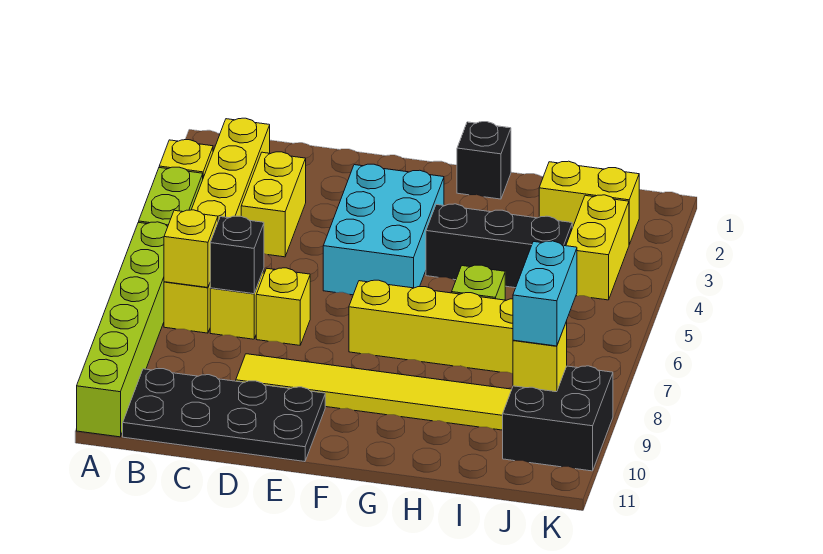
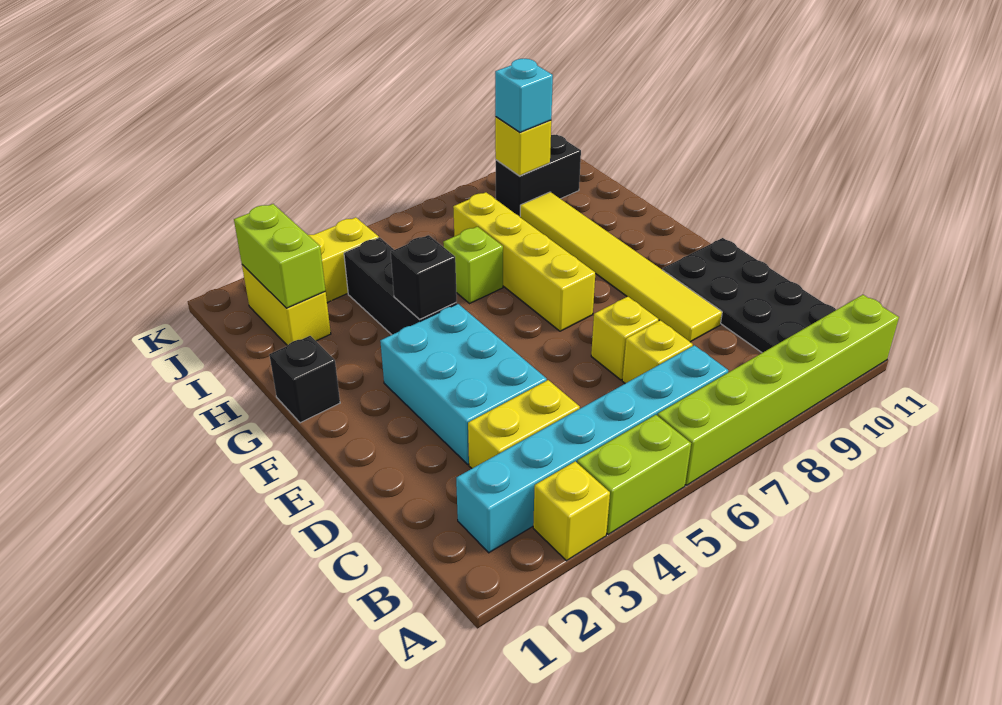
yellow 1x6 brick [164,118,270,333] -> cyan 1x6 brick [456,345,728,553]
yellow 1x1 brick [164,210,218,288] -> none
black 1x1 brick [210,216,264,294] -> black 1x1 brick moved to [391,235,457,319]
cyan 2x3 brick [323,164,444,295] -> cyan 2x3 brick turned to [380,304,547,464]
none -> lime 1x2 brick [234,204,326,308]
cyan 1x2 brick [513,241,577,346] -> cyan 1x1 brick [495,59,553,132]
black 2x2 brick [503,366,613,471] -> black 1x2 brick [496,135,581,216]

